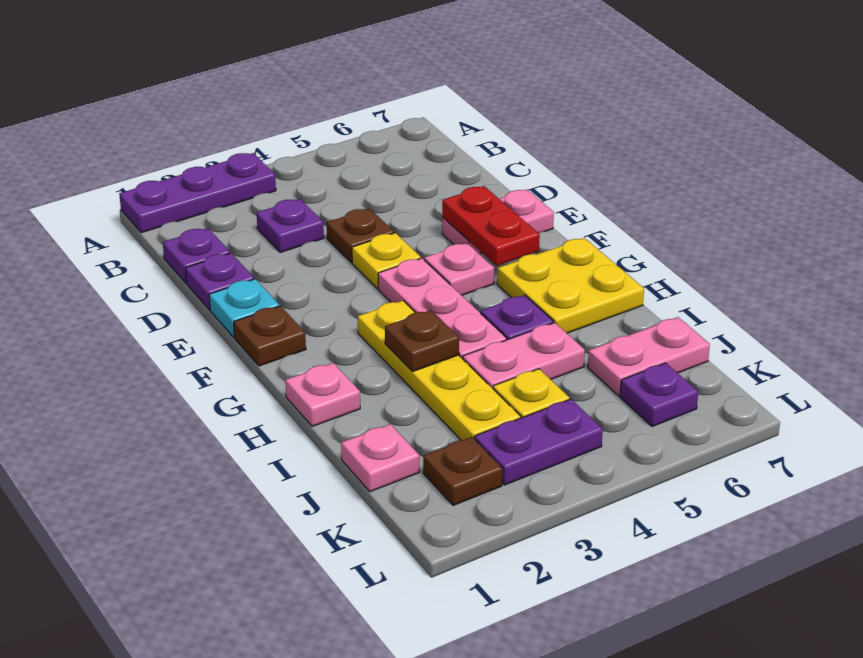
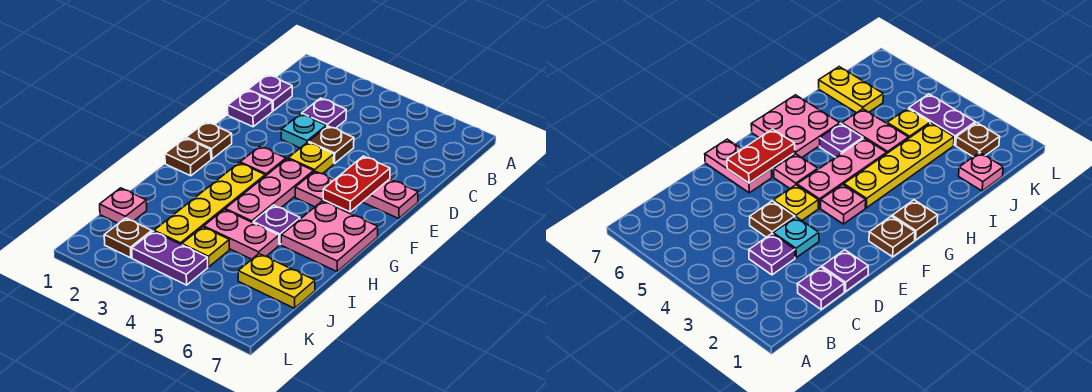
purple 1x3 plate [119,153,276,233] -> none
cyan 1x1 plate [209,279,279,337] -> cyan 1x1 plate moved to [281,114,326,148]
yellow 2x2 plate [497,238,644,333] -> pink 2x2 plate [281,201,378,272]
pink 1x1 plate [285,363,360,426] -> pink 1x1 plate moved to [240,146,286,176]
brown 1x1 plate [385,310,459,372] -> brown 1x1 plate moved to [165,138,211,176]
pink 1x2 plate [588,317,710,396] -> yellow 1x2 plate [238,254,315,308]
purple 1x1 plate [620,363,698,427] -> none

